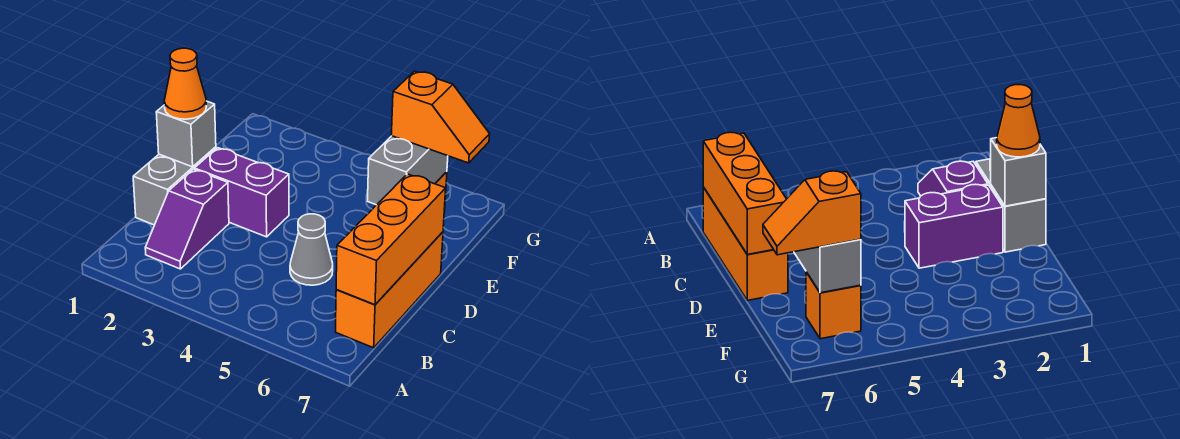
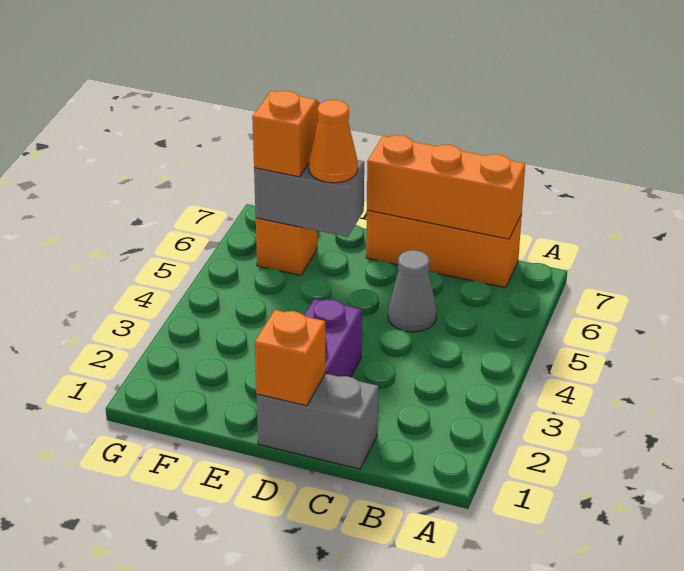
purple 1x2 slope [145,169,229,269] -> none
grey 1x1 brick [156,101,216,167] -> orange 1x1 brick [255,310,325,406]
orange 1x1 cone [164,48,206,119] -> orange 1x1 cone moved to [309,100,358,183]

